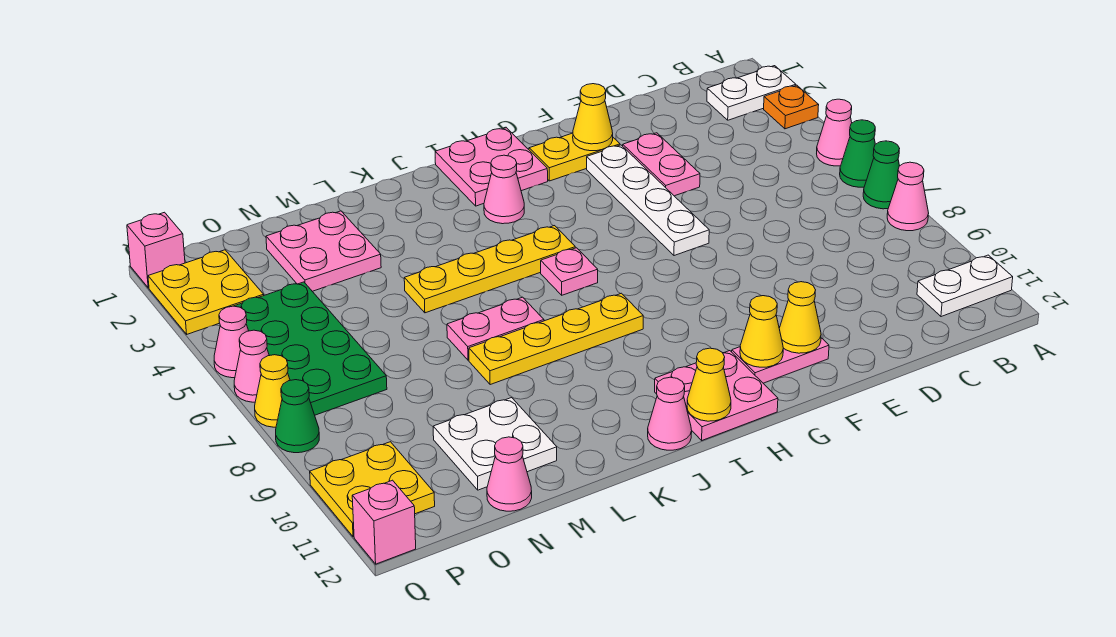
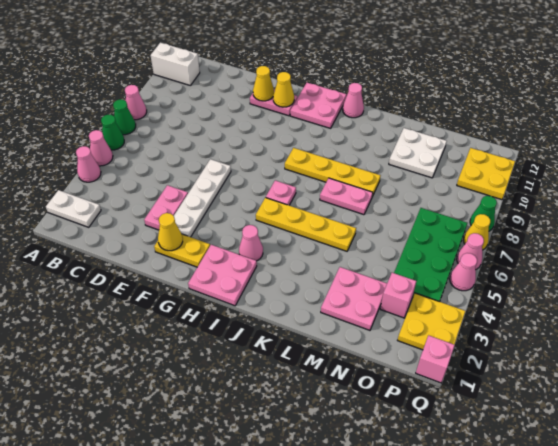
orange 1x1 plate [764,85,819,129] -> none
white 1x2 plate [917,255,1013,317] -> white 1x2 brick [151,43,200,86]
yellow 1x1 cone [687,348,731,421] -> none
pink 1x1 cone [487,437,532,511] -> pink 1x1 cone moved to [76,146,101,182]
pink 1x1 brick [352,480,416,564] -> pink 1x1 brick moved to [380,273,416,318]

